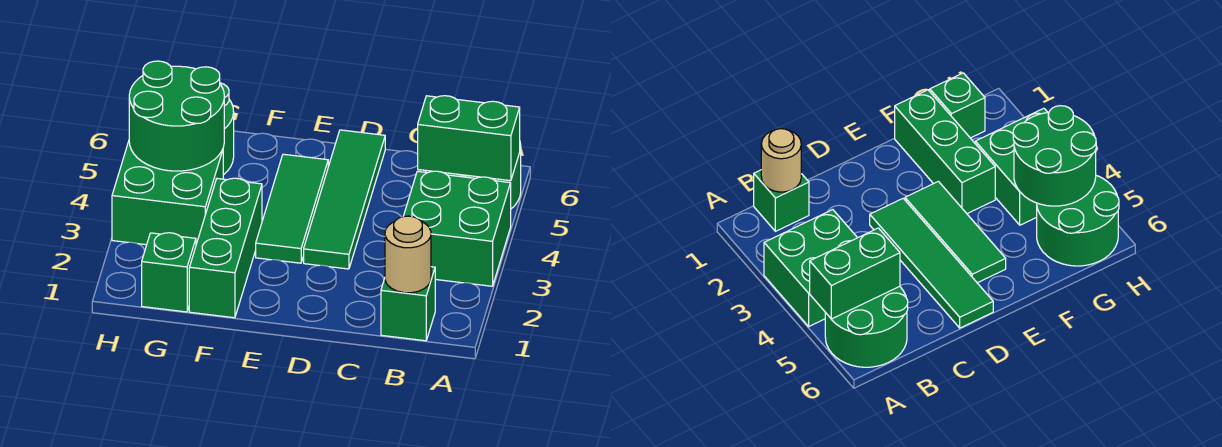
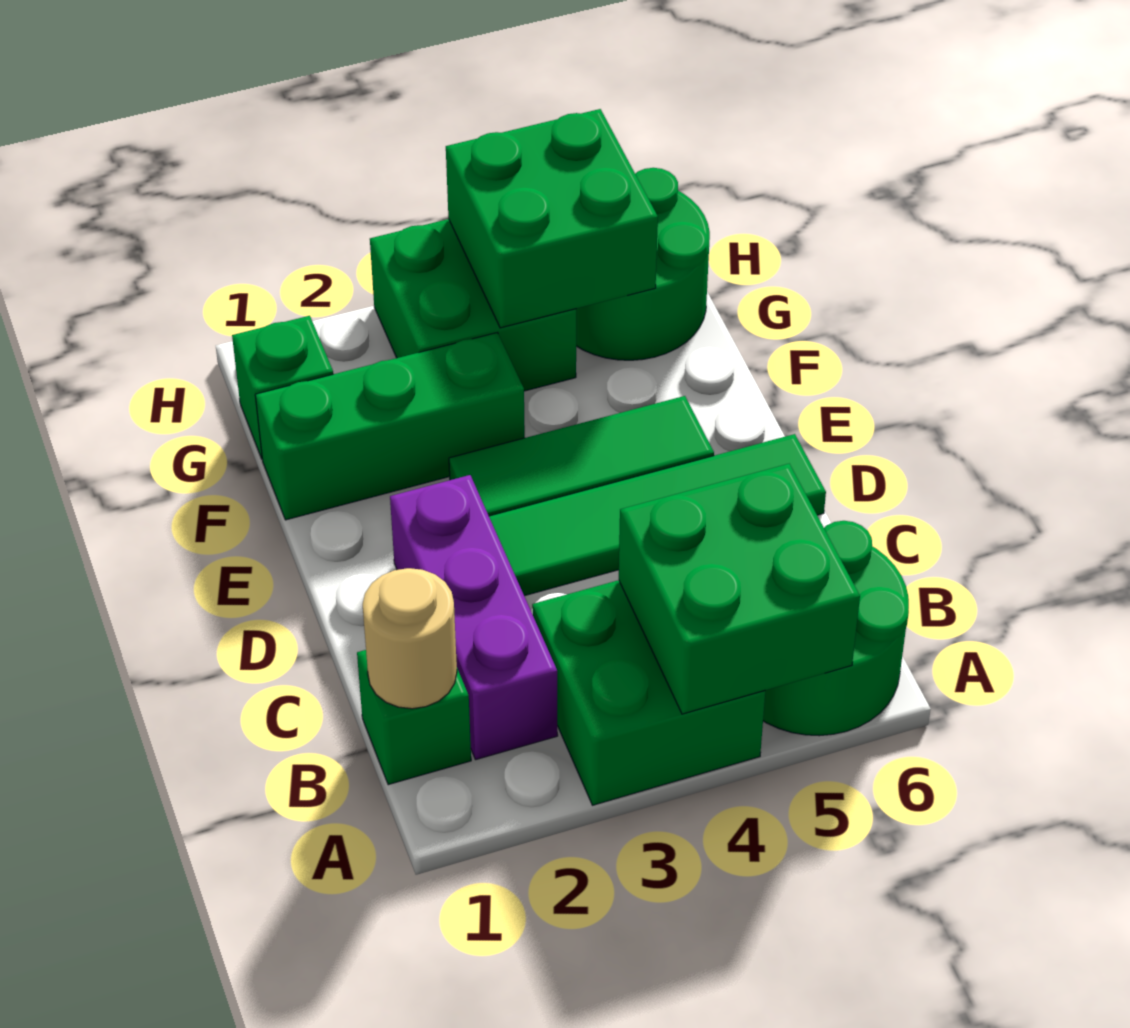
green 1x2 brick [418,96,520,181] -> green 2x2 brick [619,464,860,714]
none -> purple 1x3 brick [390,475,558,760]
green 2x2 round brick [129,61,224,171] -> green 2x2 brick [446,109,658,328]

